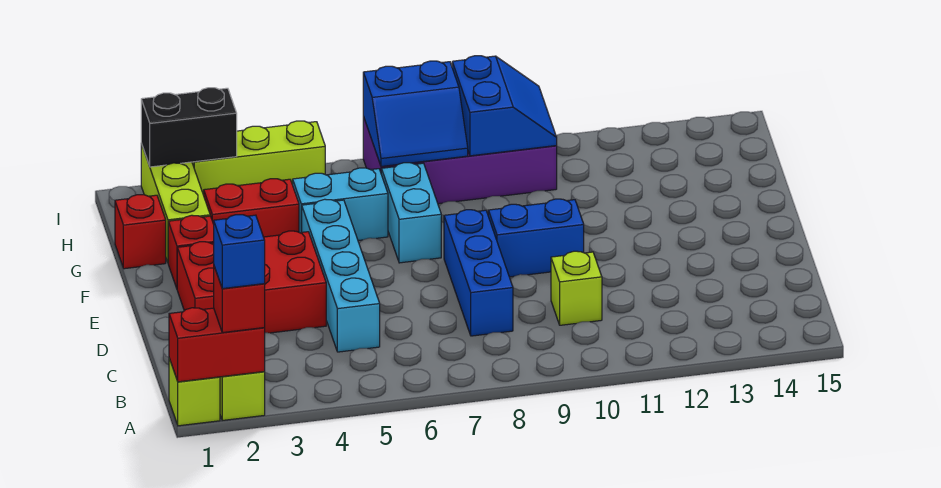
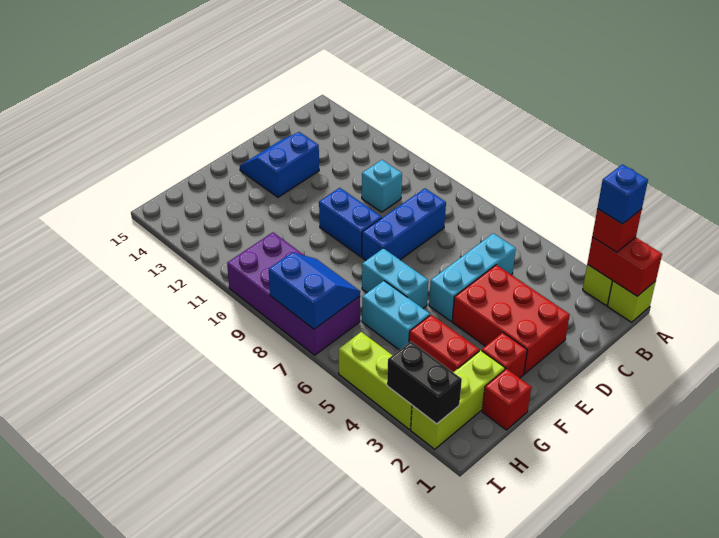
cyan 1x4 brick [302,199,380,352] -> cyan 1x3 brick [429,233,516,321]
lime 1x1 brick [551,251,602,325] -> cyan 1x1 brick [362,160,402,212]
cyan 1x2 brick [381,163,441,263] -> cyan 1x2 brick turned to [362,248,428,308]
blue 2x2 slope [452,56,557,156] -> blue 2x2 slope moved to [240,132,319,197]

